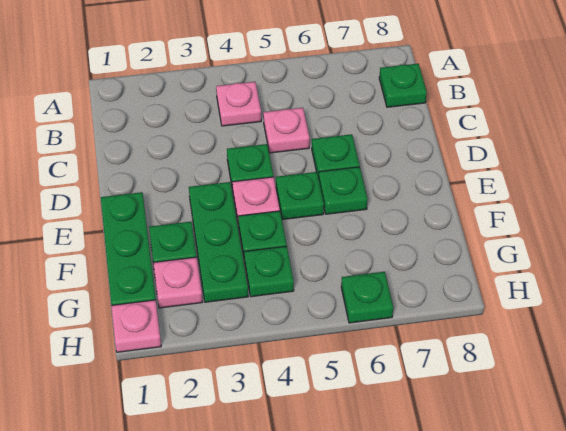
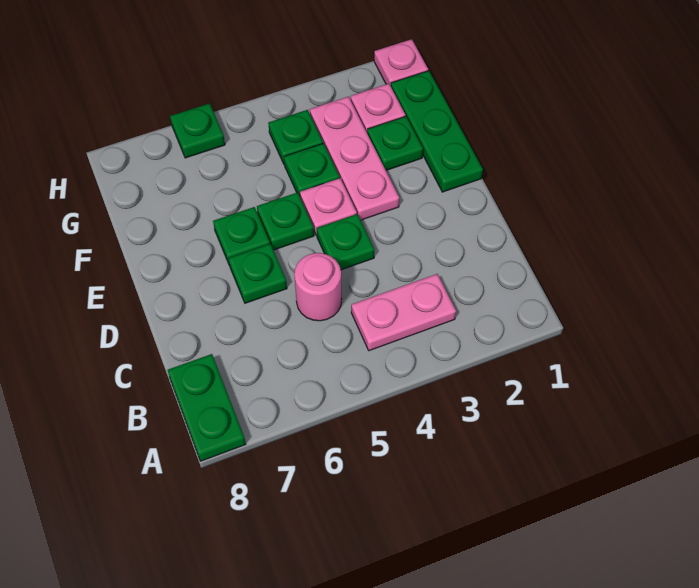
pink 1x1 plate [216,82,261,126] -> pink 1x2 plate [351,274,456,351]
green 1x1 plate [379,64,427,107] -> green 1x2 plate [168,354,246,461]
pink 1x1 plate [263,108,310,153] -> pink 1x1 round brick [294,253,342,321]
green 1x3 plate [189,182,248,302] -> pink 1x3 plate [310,97,399,220]

